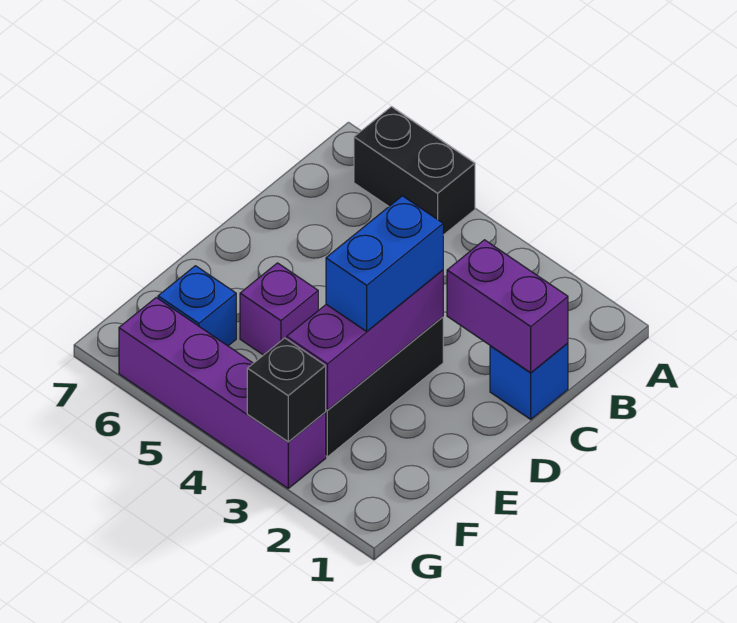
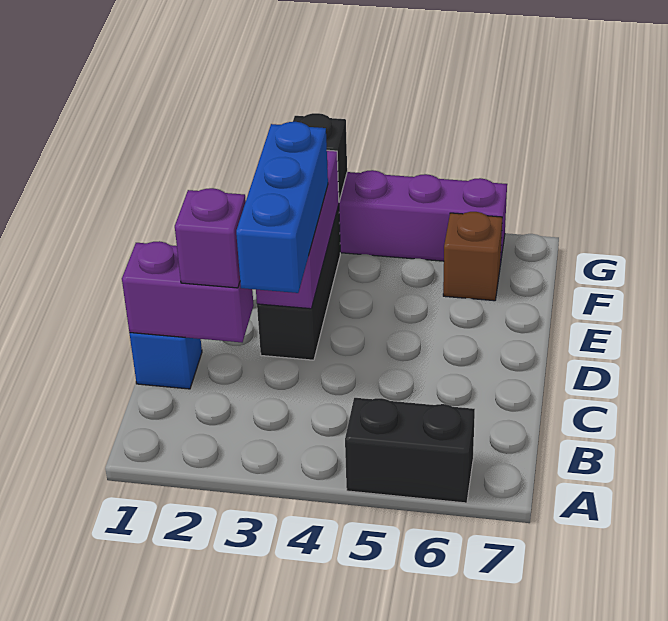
blue 1x2 brick [326,196,443,331] -> blue 1x3 brick [236,122,328,293]
purple 1x1 brick [240,263,318,355] -> purple 1x1 brick moved to [175,188,246,288]
blue 1x1 brick [158,266,236,346] -> brown 1x1 brick [443,212,502,301]

